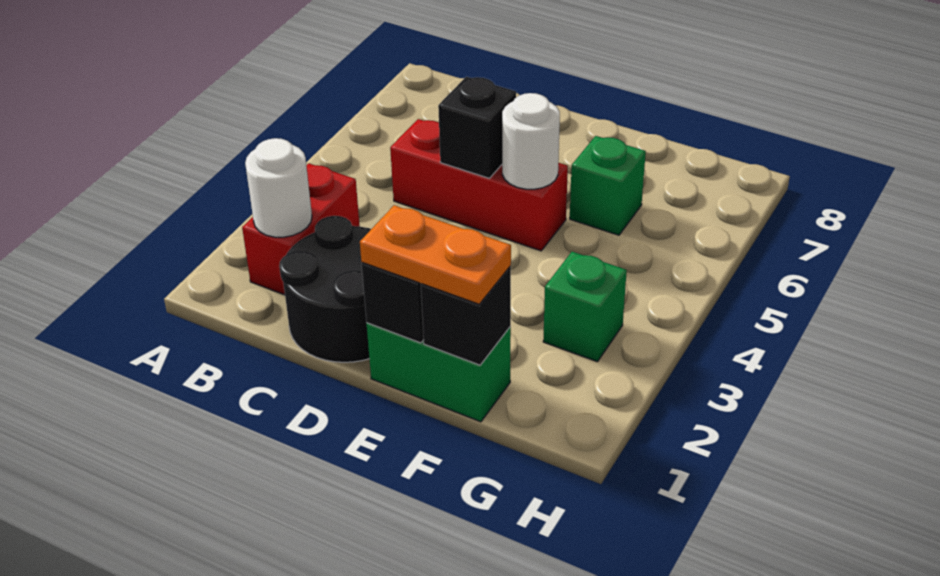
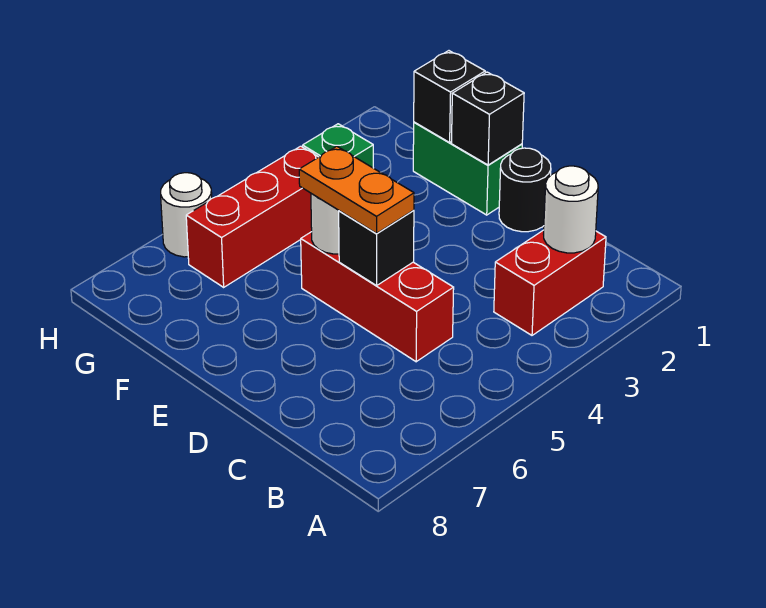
black 2x2 round brick [279,216,371,362] -> black 1x1 round brick [499,148,551,232]
orange 1x2 plate [360,205,511,304] -> orange 1x2 plate moved to [299,146,414,233]
green 1x1 brick [570,136,646,235] -> none
none -> red 1x3 brick [186,146,318,287]
none -> white 1x1 round brick [161,173,212,257]

